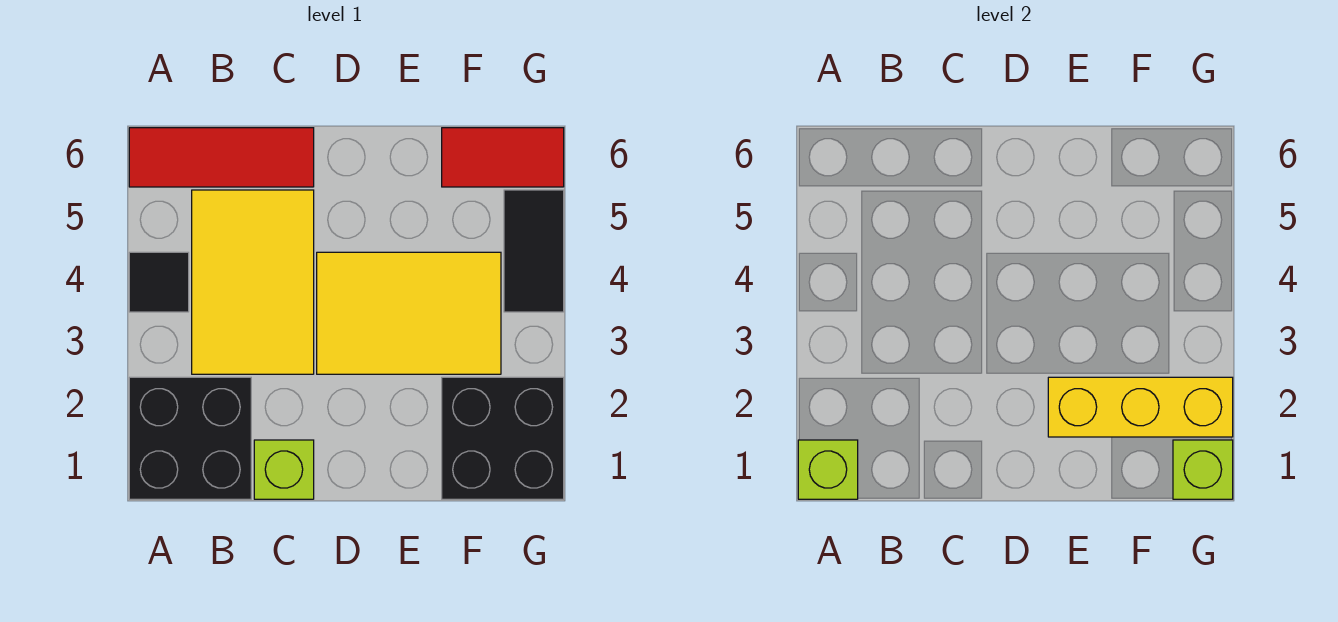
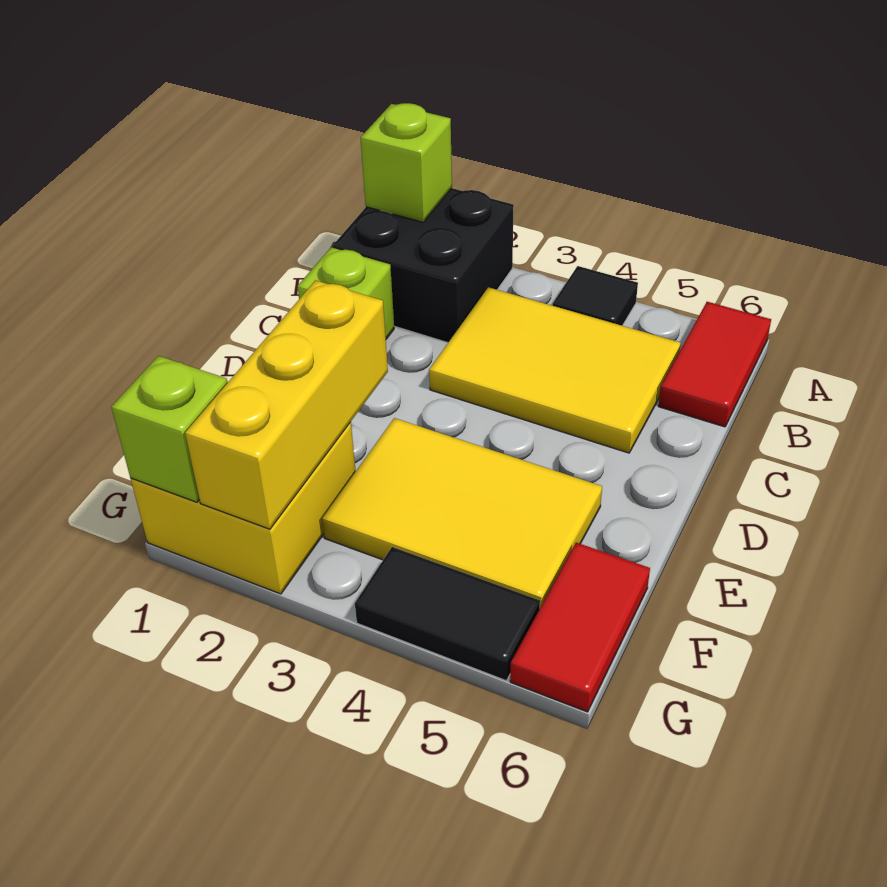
red 1x3 tile [129,128,314,187] -> red 1x2 tile [659,302,771,427]
yellow 2x3 tile [317,252,501,374] -> yellow 2x3 tile turned to [322,418,602,608]
black 2x2 brick [442,377,564,499] -> yellow 2x2 brick [131,381,356,594]

